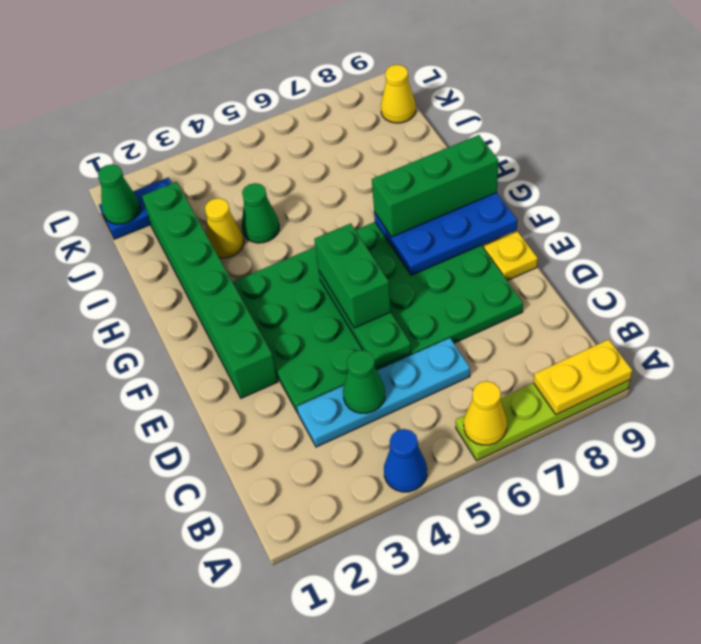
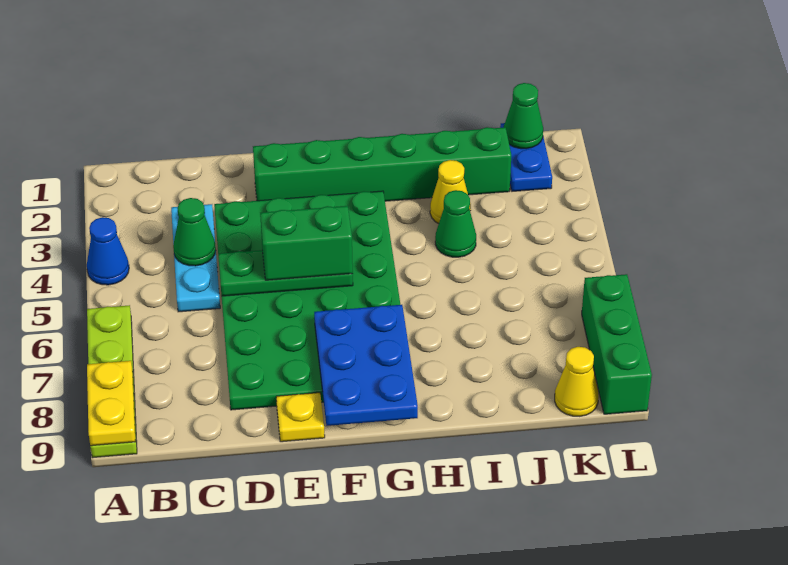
yellow 1x1 cone [464,381,507,445] -> none
cyan 1x4 plate [297,338,470,447] -> cyan 1x3 plate [171,204,220,312]
green 1x3 brick [372,135,498,237] -> green 1x3 brick moved to [582,274,652,414]

